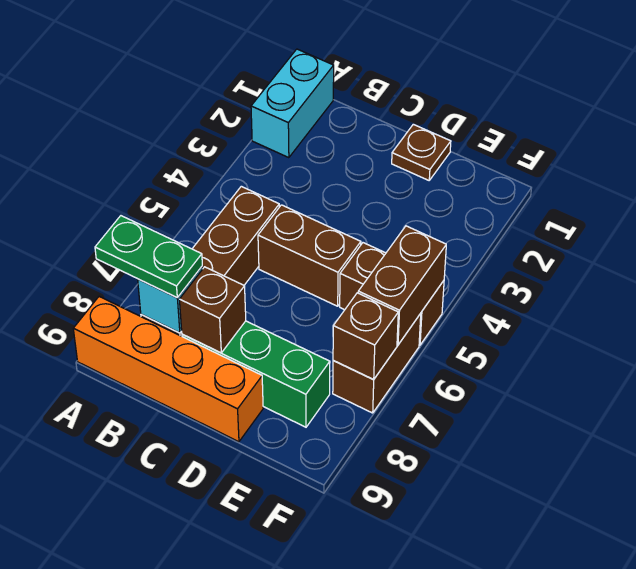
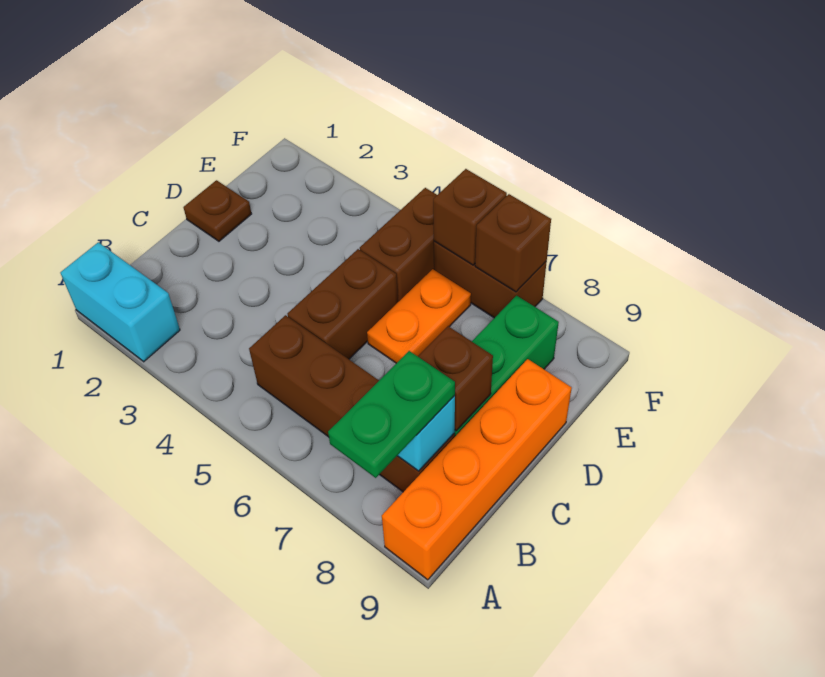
none -> orange 1x2 plate [367,269,471,363]
brown 1x2 brick [358,226,446,345] -> brown 1x1 brick [433,169,507,265]

